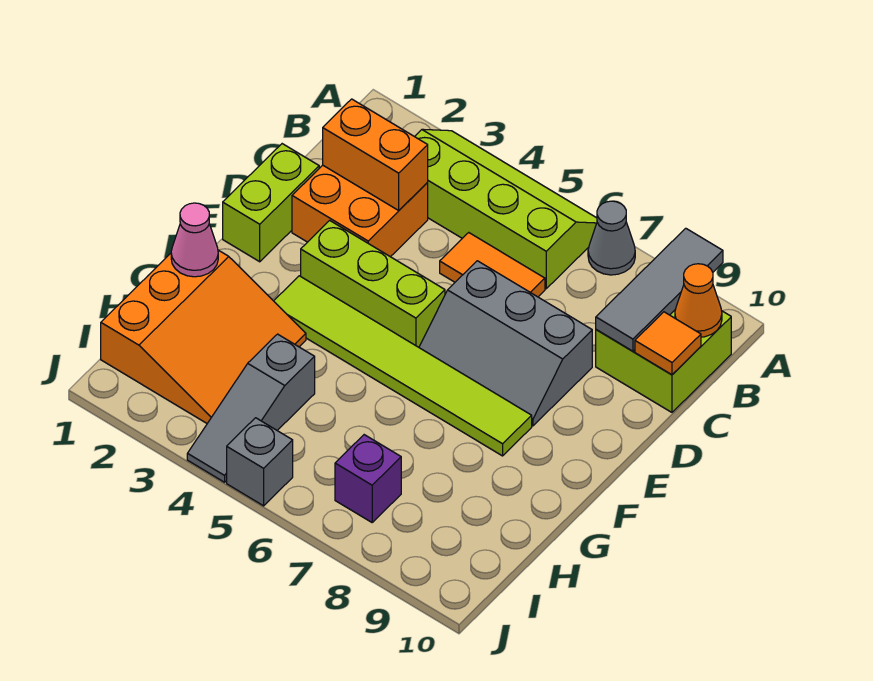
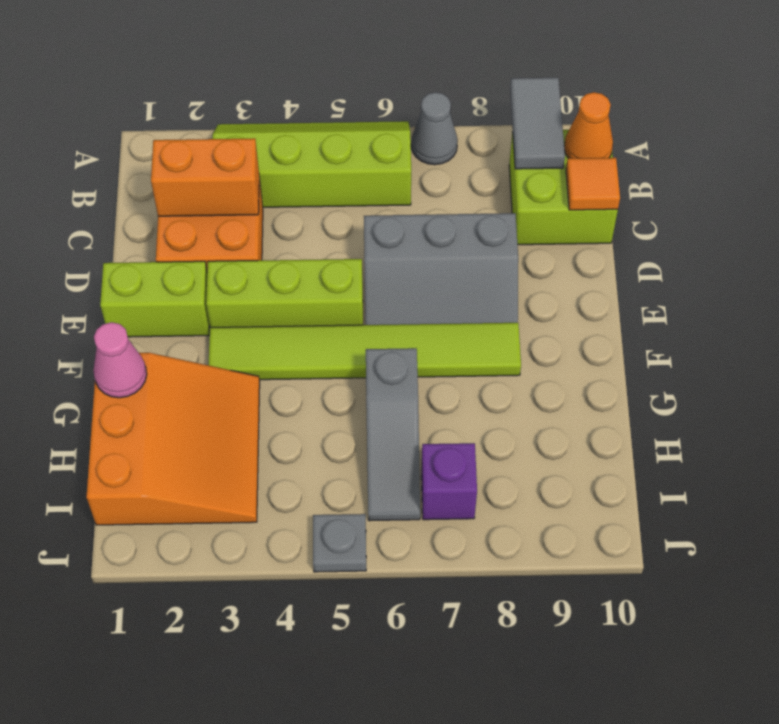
grey 1x3 tile [596,228,723,351] -> grey 1x2 tile [510,78,565,169]
orange 1x2 tile [440,233,545,297] -> none
lime 1x2 brick [223,144,319,262] -> lime 1x2 brick turned to [100,261,210,337]
grey 1x3 slope [187,334,315,482] -> grey 1x3 slope moved to [366,348,420,521]
grey 1x1 brick [227,418,293,506] -> grey 1x1 plate [313,514,366,572]

